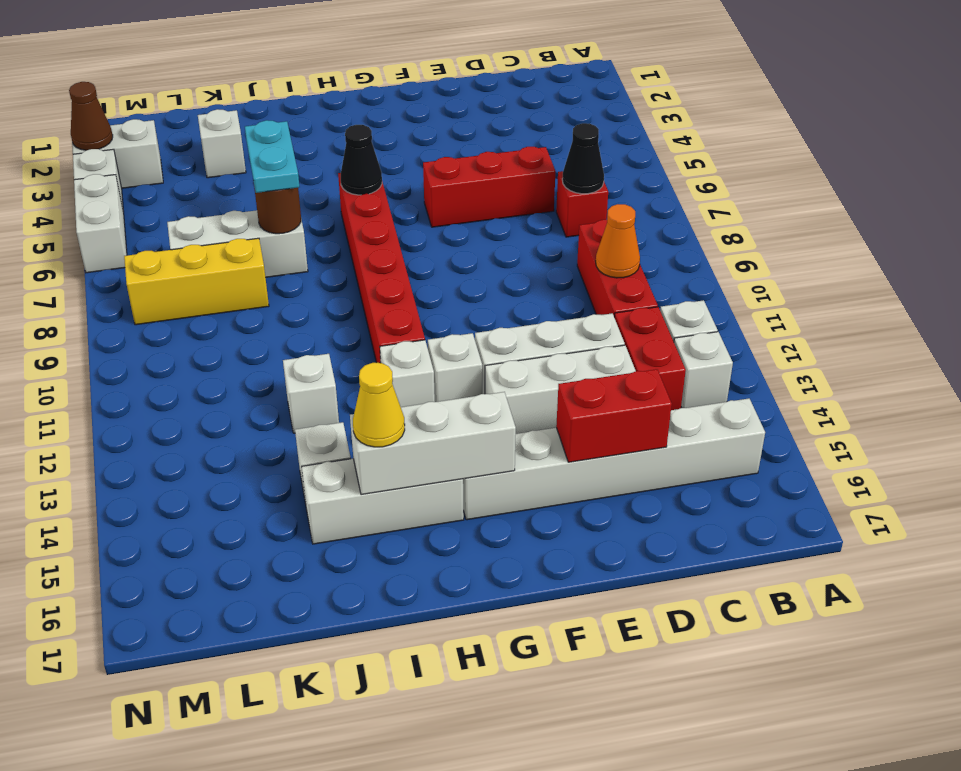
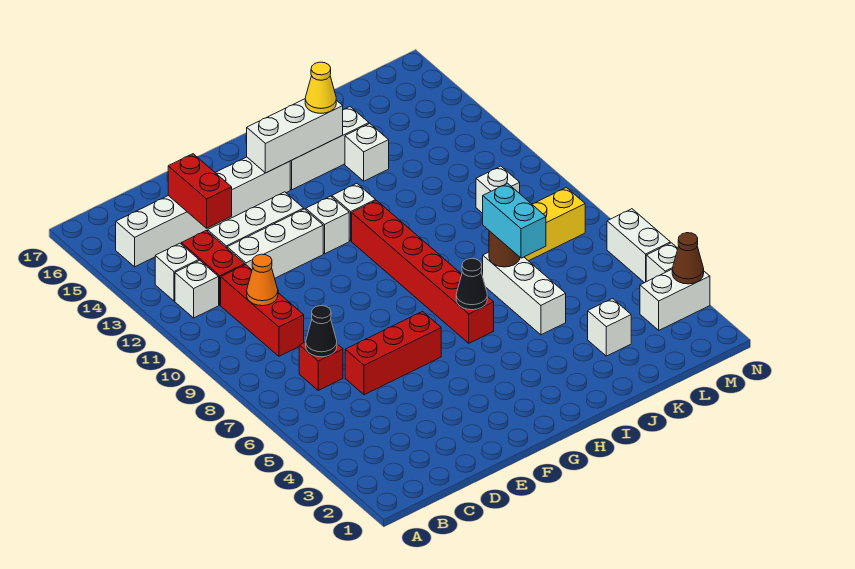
red 1x2 brick [556,369,672,462] -> red 1x2 brick turned to [168,154,232,228]
cyan 1x2 plate [245,120,299,193] -> cyan 1x2 brick [483,183,546,258]
white 1x3 brick [167,210,308,278] -> white 1x3 brick turned to [482,252,566,335]
white 1x1 brick [283,354,339,433] -> white 1x1 brick moved to [476,166,520,213]

